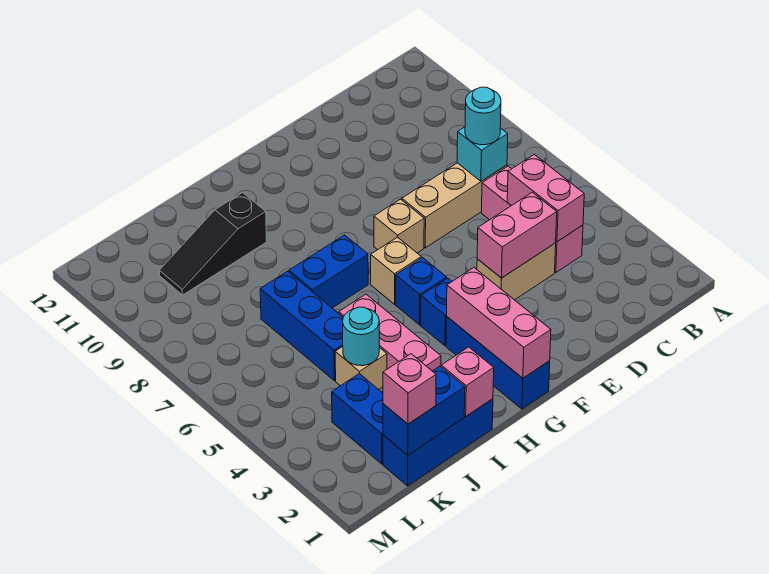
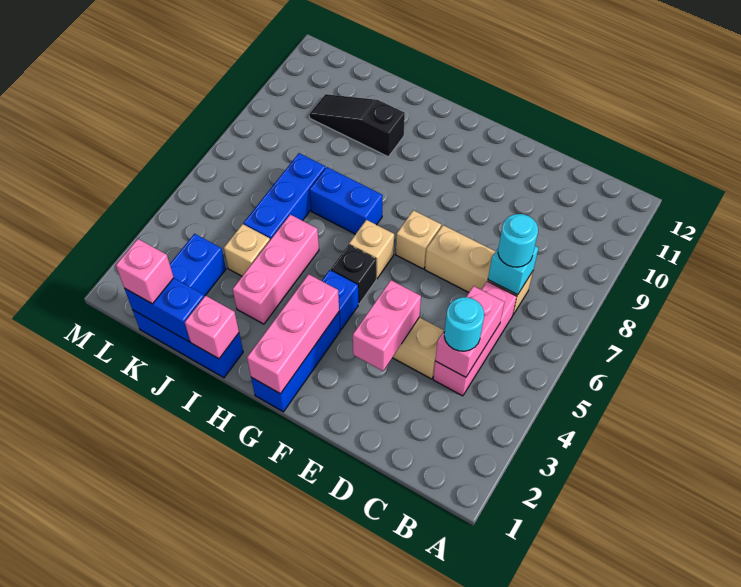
pink 1x2 brick [477,192,557,278] -> pink 1x2 brick turned to [353,280,421,371]
blue 1x1 brick [396,258,447,325] -> black 1x1 brick [331,245,376,304]
cyan 1x1 round brick [343,307,379,366] -> cyan 1x1 round brick moved to [444,297,484,351]

